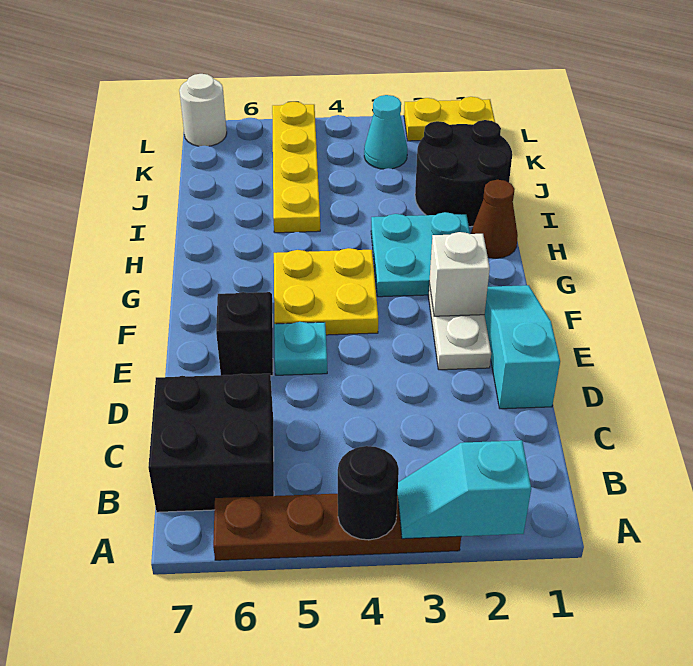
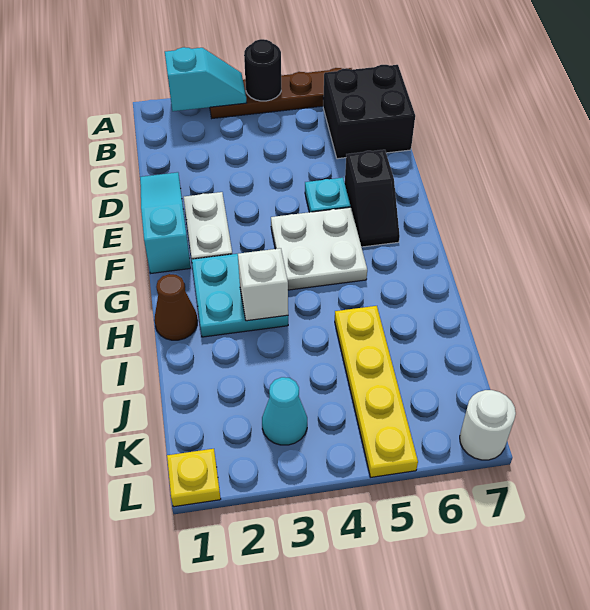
cyan 1x3 slope [485,285,560,409] -> cyan 1x3 slope turned to [140,172,191,273]
white 1x1 brick [429,232,490,316] -> white 1x1 brick moved to [238,248,288,321]
yellow 2x2 plate [274,248,378,335] -> white 2x2 plate [271,207,367,290]
black 2x2 round brick [415,120,512,227] -> none
yellow 1x2 plate [404,97,495,141] -> yellow 1x1 plate [167,449,221,507]

